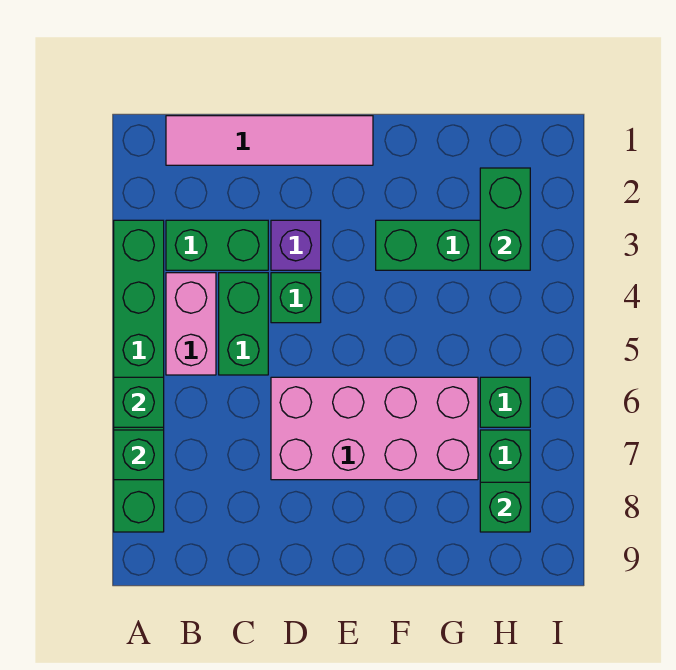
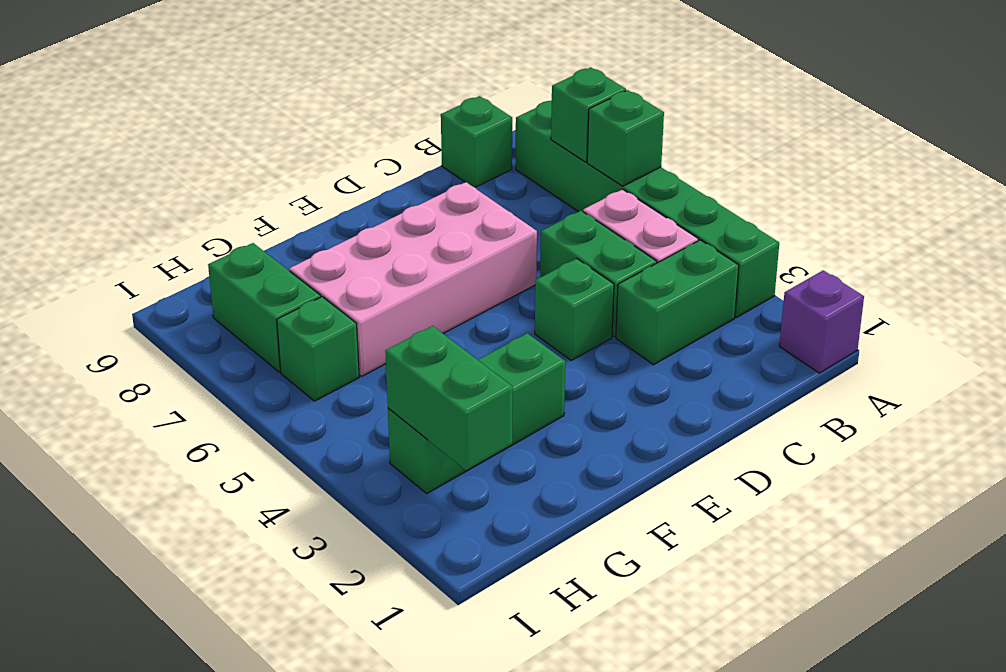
pink 1x4 tile [166,116,373,165] -> none
purple 1x1 brick [271,220,321,270] -> purple 1x1 brick moved to [779,270,864,373]
green 1x1 brick [480,482,530,532] -> green 1x1 brick moved to [441,96,512,187]

